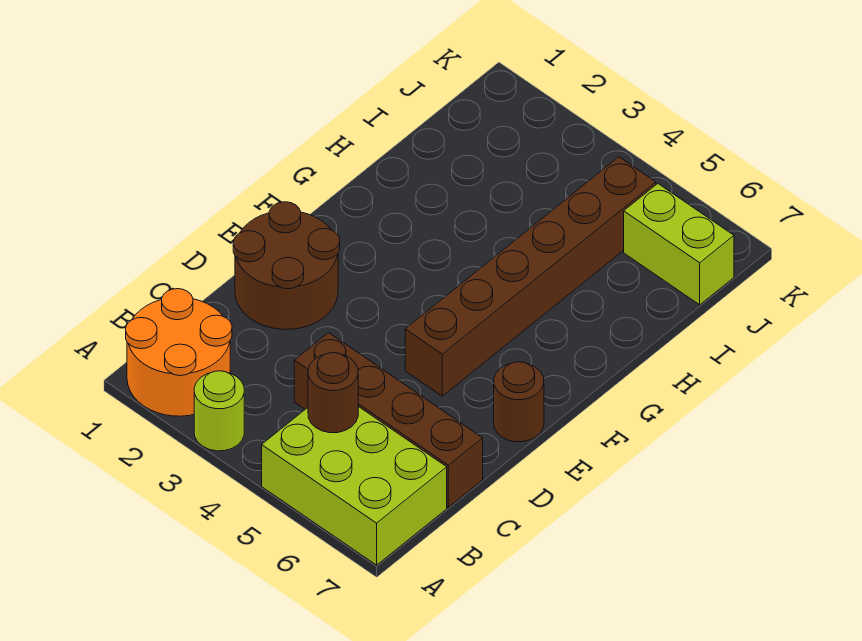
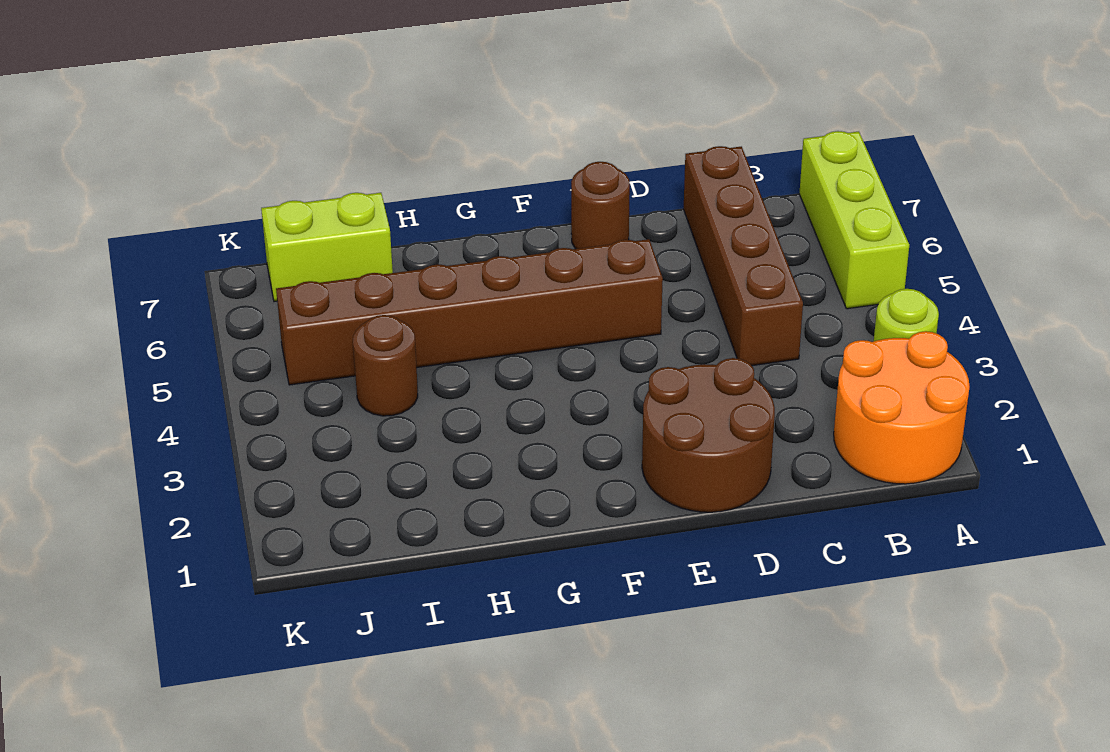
lime 2x3 brick [262,406,447,565] -> lime 1x3 brick [799,131,909,309]
brown 1x1 round brick [308,353,358,433] -> brown 1x1 round brick moved to [353,315,418,416]
lime 1x2 brick [624,184,734,305] -> lime 1x2 brick turned to [261,193,393,302]

